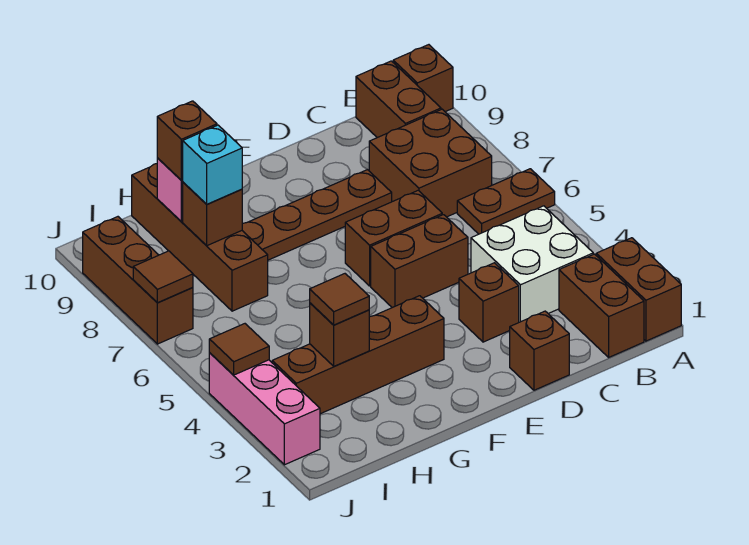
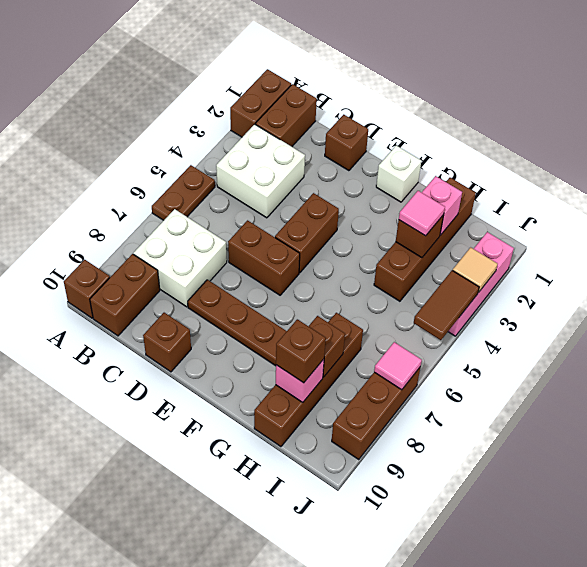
brown 1x2 plate [457,169,555,234] -> brown 1x2 plate turned to [152,165,215,220]
brown 2x2 brick [369,109,492,217] -> white 2x2 brick [134,209,227,307]
brown 1x1 brick [459,263,519,342] -> brown 1x1 brick moved to [143,313,191,372]
brown 1x2 brick [371,215,468,308] -> brown 1x2 brick turned to [275,193,339,273]
none -> white 1x1 brick [376,146,421,202]
brown 1x4 brick [272,296,444,414] -> brown 1x4 brick turned to [374,178,476,301]
none -> pink 1x1 brick [422,176,462,235]
brown 1x1 tile [310,274,369,325] -> pink 1x1 tile [399,191,445,236]
cyan 1x1 brick [183,125,242,204] -> none
none -> tan 1x1 tile [453,247,498,292]
brown 1x1 tile [209,324,269,375] -> brown 1x2 tile [414,270,479,340]
brown 1x1 tile [133,251,193,303] -> pink 1x1 tile [374,342,422,390]

